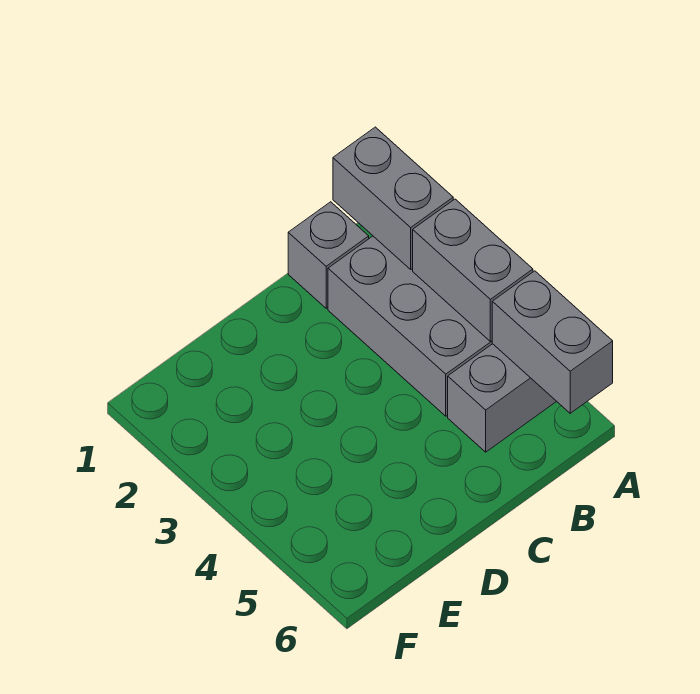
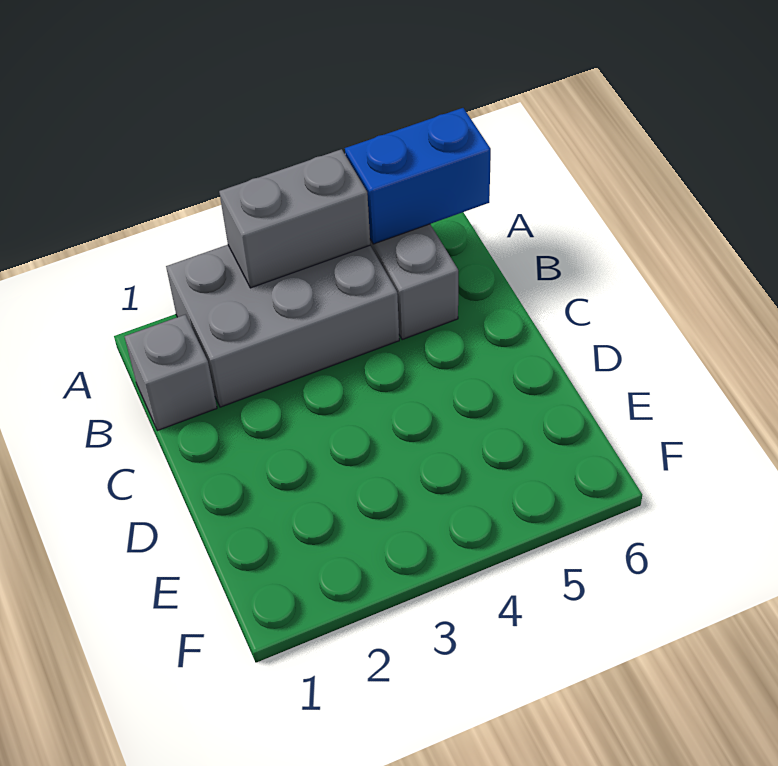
grey 1x2 brick [333,127,453,269] -> none
grey 1x2 brick [492,271,613,413] -> blue 1x2 brick [345,108,491,244]

